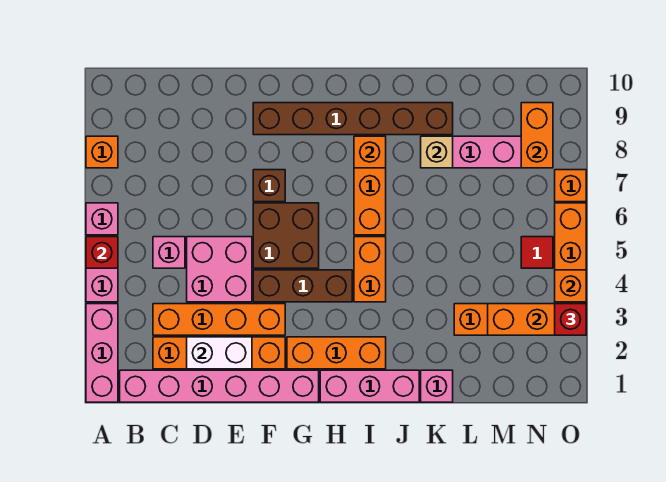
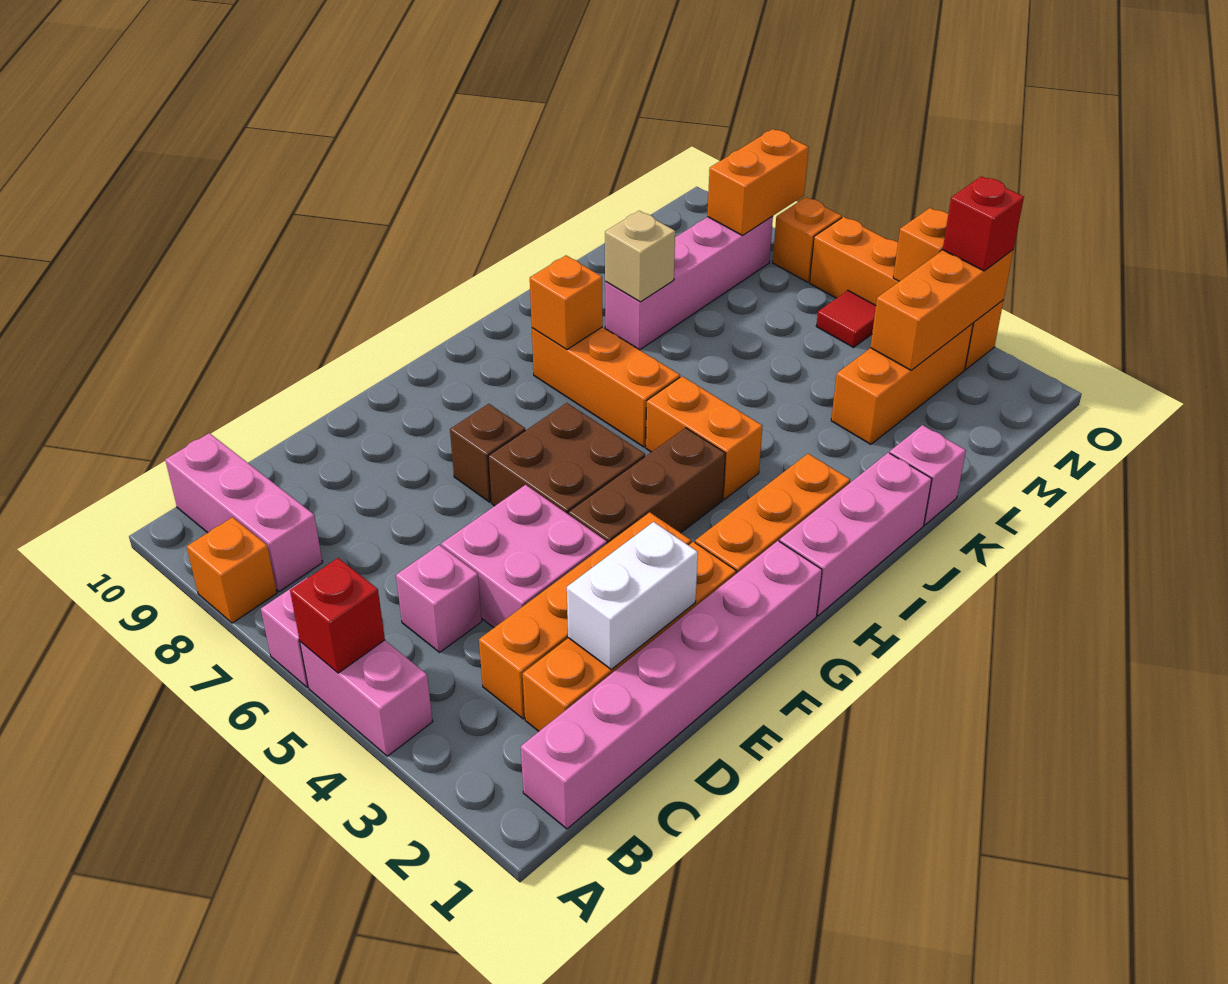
pink 1x3 brick [86,304,118,402] -> pink 1x3 brick moved to [165,433,322,592]
brown 1x6 brick [253,103,453,135] -> none
orange 1x2 brick [521,103,553,168] -> orange 1x2 brick turned to [707,129,809,235]

